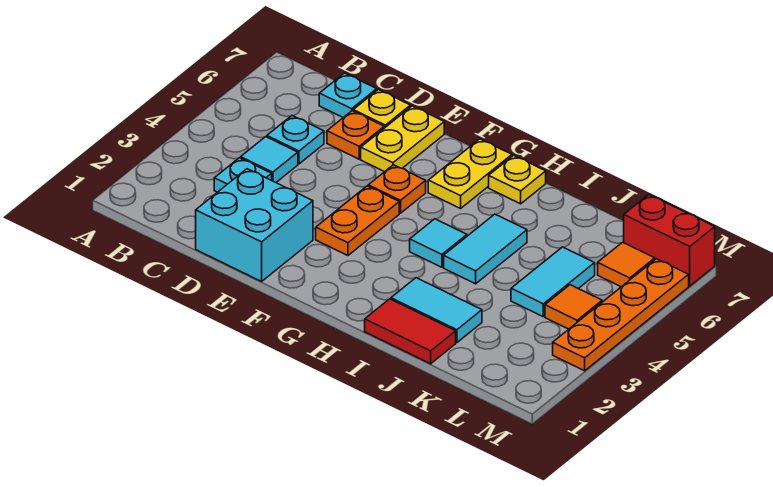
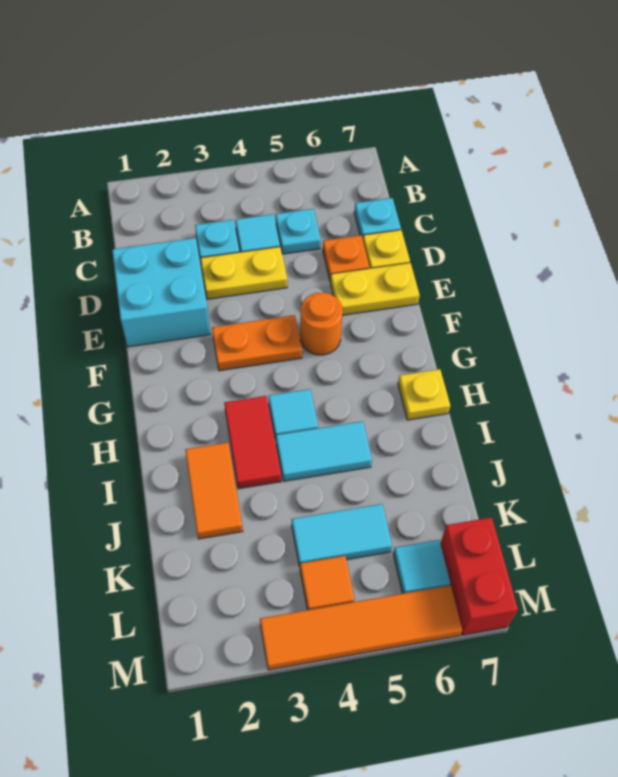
orange 1x1 plate [368,165,426,213] -> orange 1x1 round brick [300,293,343,355]
yellow 1x2 plate [428,139,512,209] -> yellow 1x2 plate moved to [200,247,287,299]
red 1x2 tile [365,299,456,364] -> red 1x2 tile moved to [224,396,281,489]
cyan 1x2 tile [391,278,482,343] -> orange 1x2 tile [185,443,243,539]
orange 1x1 tile [598,242,655,287] -> cyan 1x1 tile [393,540,450,593]
orange 1x4 plate [553,259,689,371] -> orange 1x4 tile [260,585,462,670]

